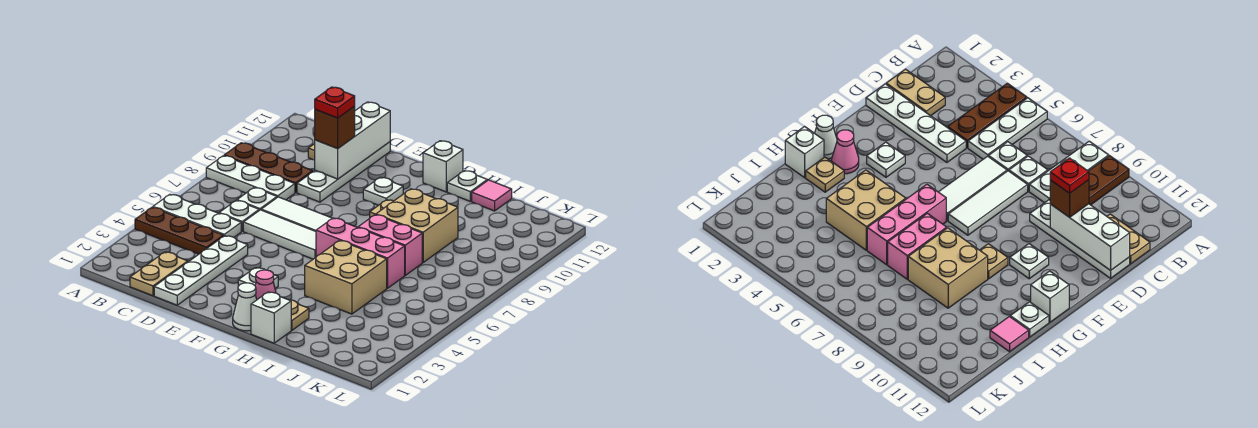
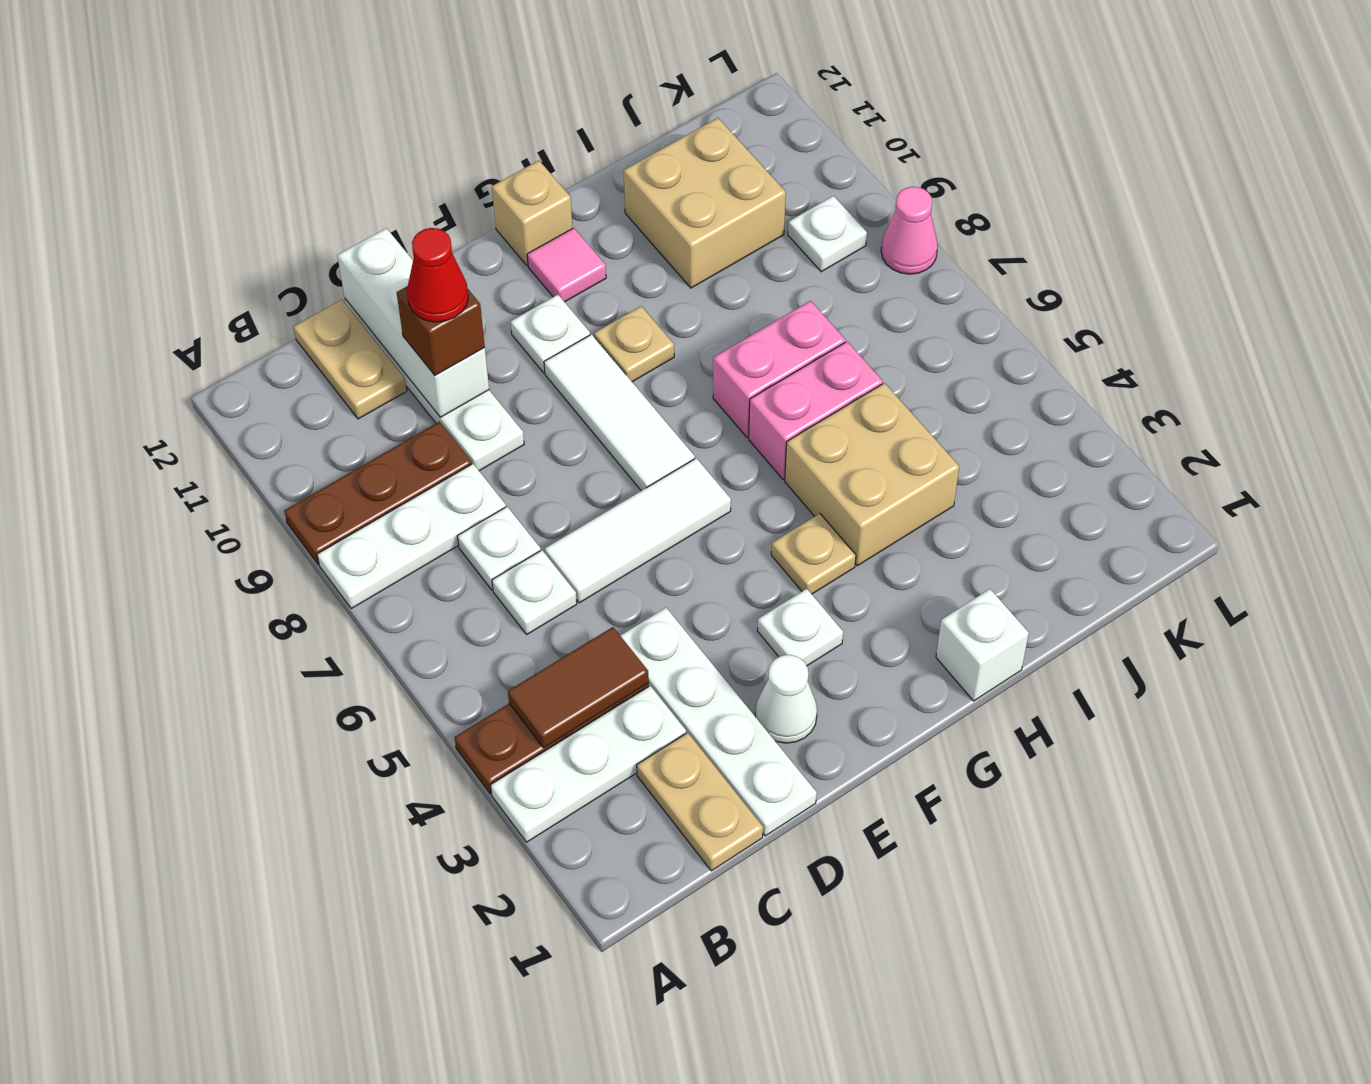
white 1x3 plate [153,194,241,237] -> white 1x3 plate moved to [490,686,686,842]
none -> brown 1x2 tile [508,627,649,748]
white 1x3 tile [261,197,332,231] -> white 1x3 tile turned to [544,334,695,491]
red 1x1 plate [315,87,355,118] -> red 1x1 cone [407,228,468,322]
white 1x1 cone [233,283,257,331] -> white 1x1 cone moved to [755,655,817,743]
pink 1x1 cone [255,270,276,300] -> pink 1x1 cone moved to [881,187,938,274]
pink 1x3 brick [316,218,405,288] -> pink 1x2 brick [749,342,883,480]
white 1x1 brick [423,141,463,192] -> tan 1x1 brick [492,161,572,265]
tan 1x1 plate [290,300,309,330] -> tan 1x1 plate moved to [771,514,856,594]
tan 2x2 brick [376,189,458,262] -> tan 2x2 brick moved to [624,118,786,288]
white 1x1 plate [447,171,487,201] -> white 1x1 plate moved to [788,196,867,272]
pink 1x1 tile [472,180,512,211] -> pink 1x1 tile moved to [527,228,606,302]

